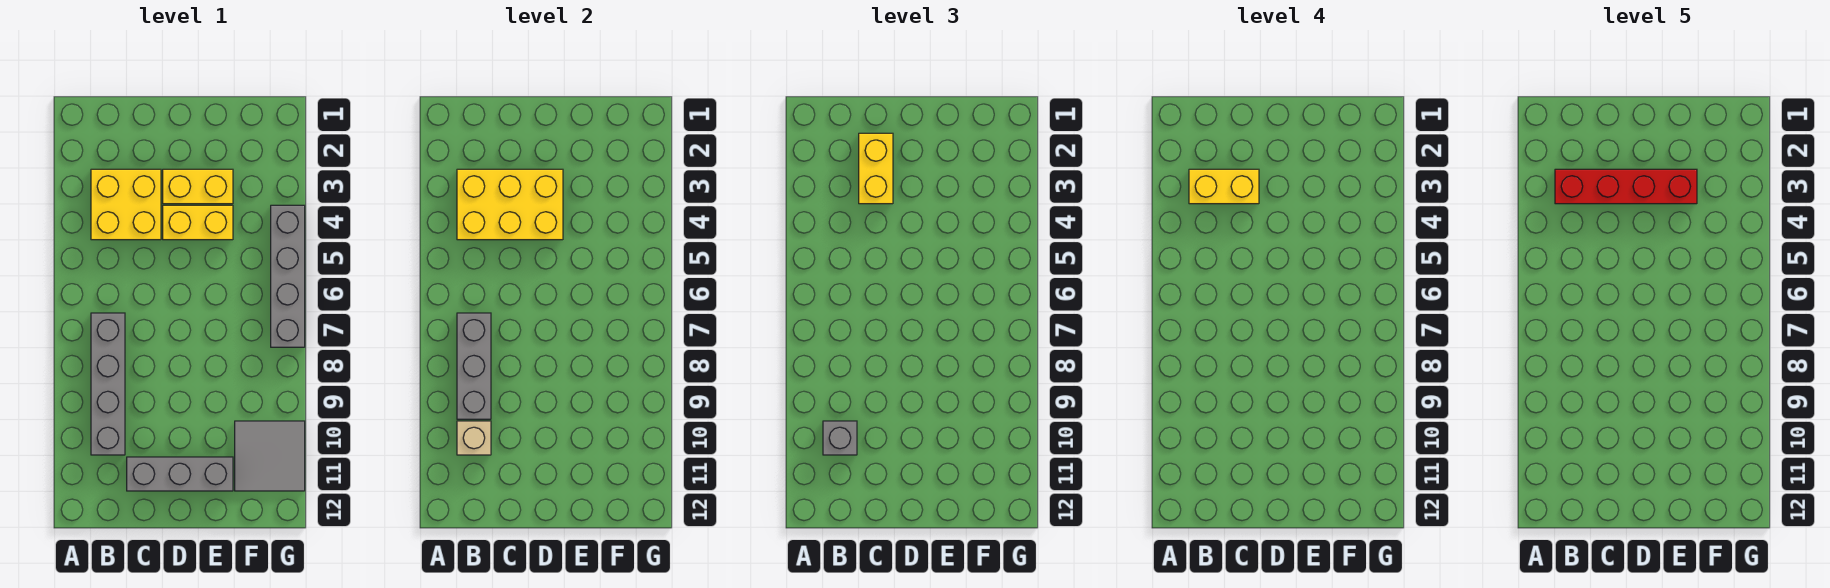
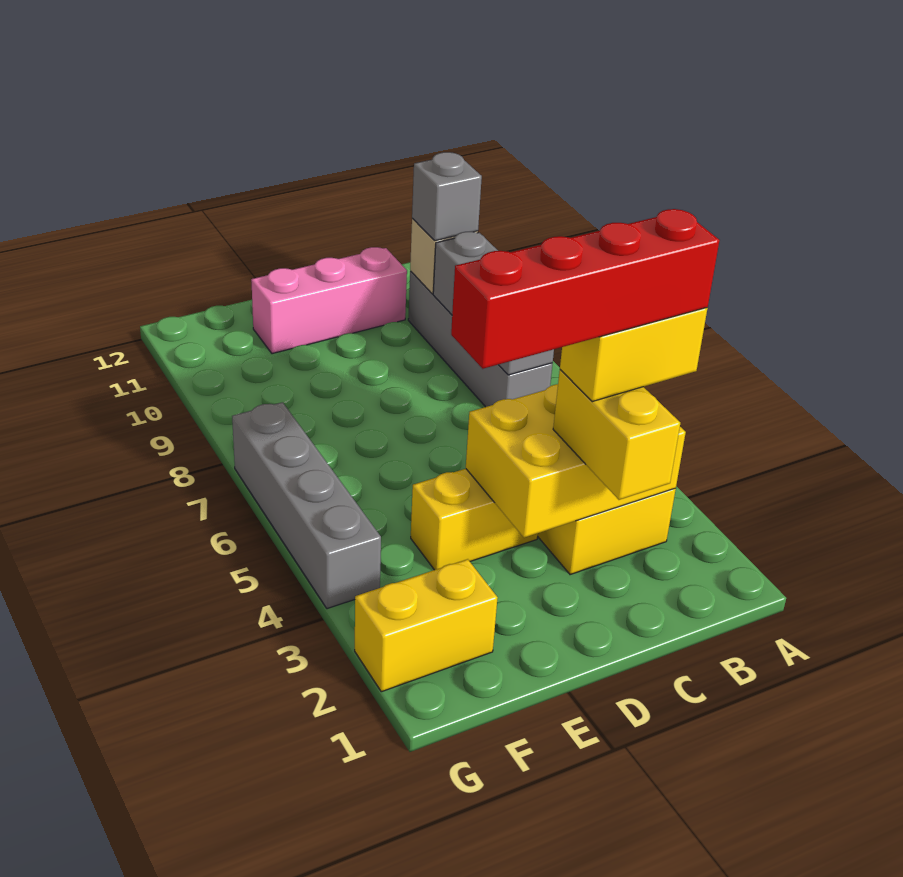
grey 1x3 brick [127,457,233,491] -> pink 1x3 brick [251,247,407,354]
yellow 1x2 brick [163,169,233,204] -> yellow 1x2 brick moved to [355,559,498,692]
grey 2x2 tile [235,421,305,491] -> none

